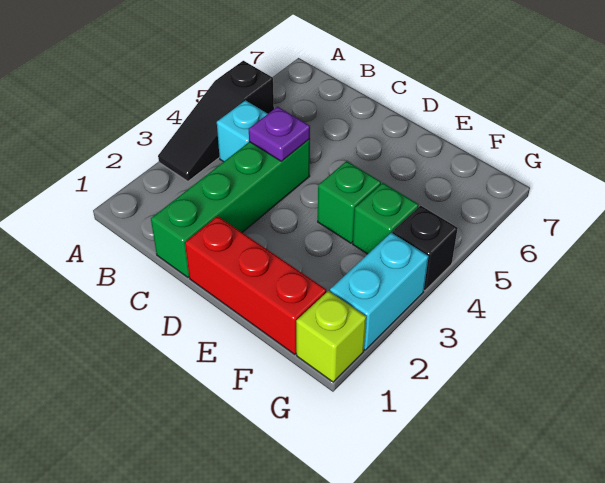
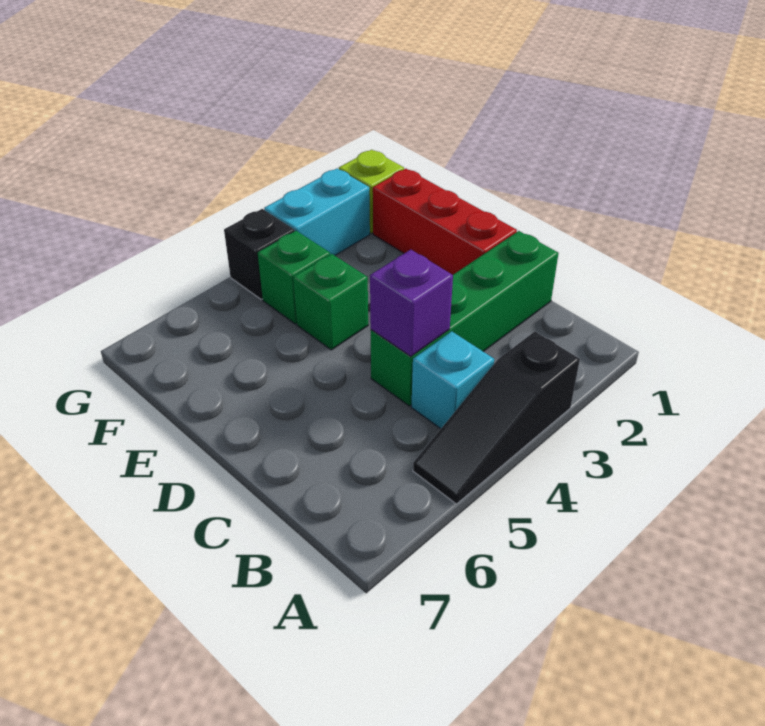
black 1x3 slope [158,61,274,181] -> black 1x3 slope turned to [413,332,580,504]
purple 1x1 plate [249,107,310,161] -> purple 1x1 brick [370,250,453,357]

